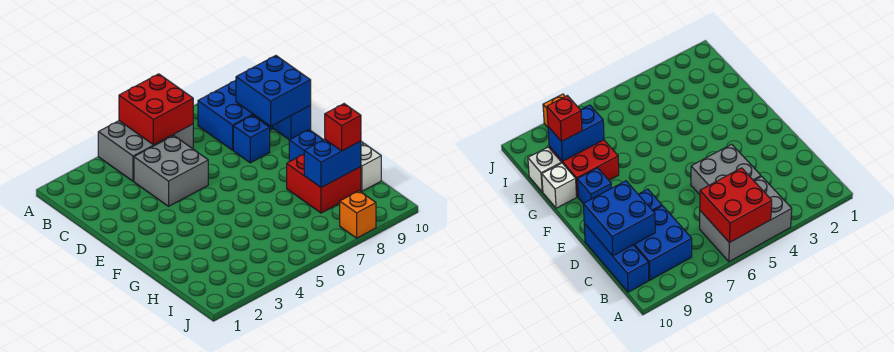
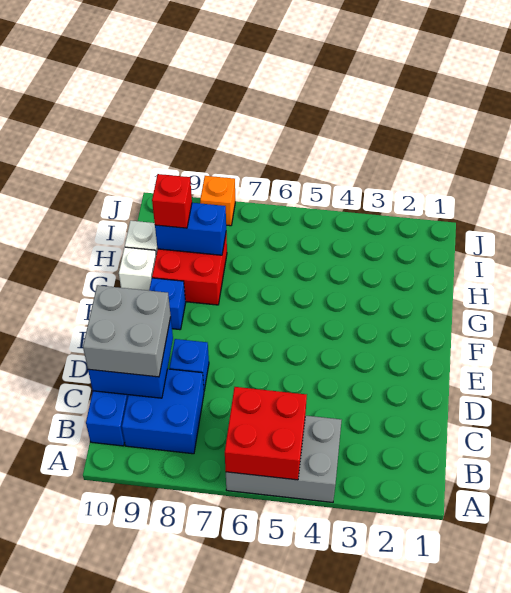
grey 2x2 brick [134,136,208,206] -> grey 2x2 brick moved to [83,285,171,377]

